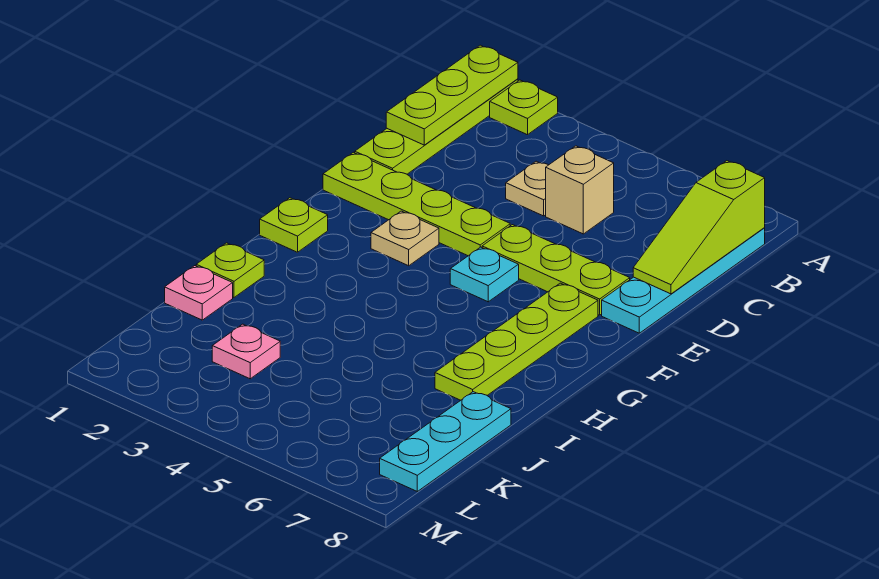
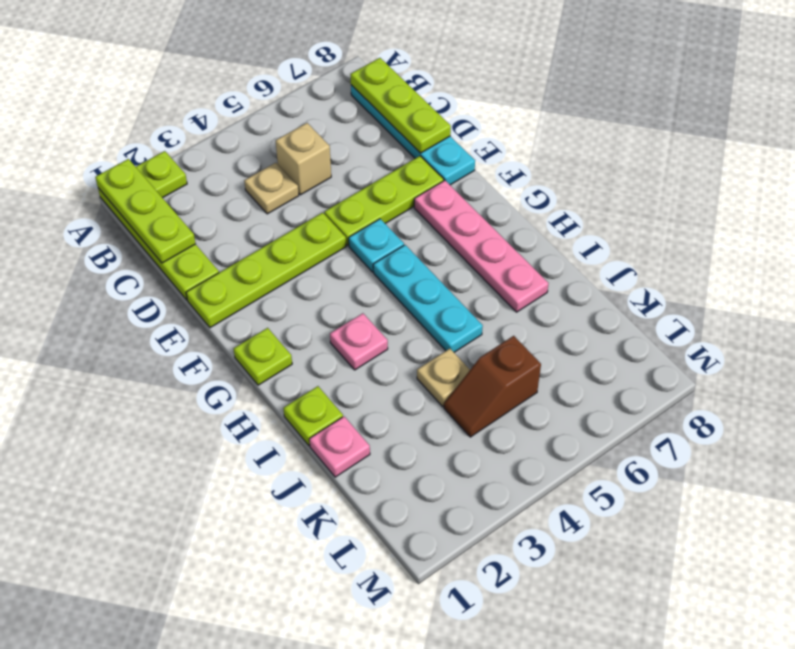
lime 1x3 slope [633,161,765,294] -> lime 1x3 plate [350,58,451,153]
tan 1x1 plate [371,211,439,266] -> tan 1x1 plate moved to [417,349,470,406]
lime 1x4 plate [435,283,598,400] -> pink 1x4 plate [414,180,549,312]
cyan 1x3 plate [380,392,511,491] -> cyan 1x3 plate moved to [373,245,483,352]
pink 1x1 plate [212,324,280,379] -> pink 1x1 plate moved to [330,313,388,370]
none -> brown 1x2 slope [444,336,541,437]

